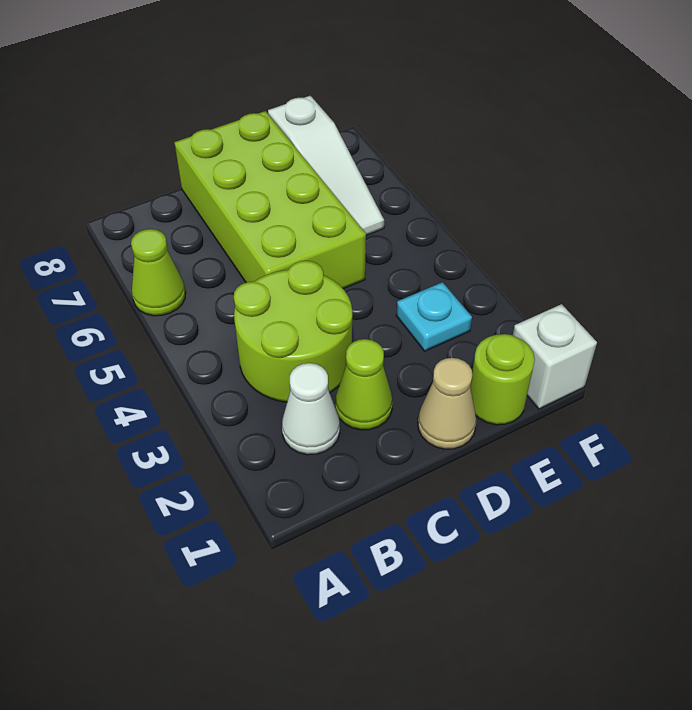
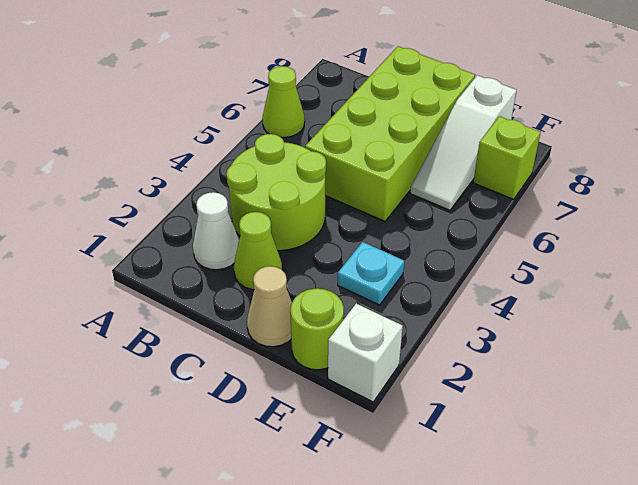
none -> lime 1x1 brick [473,116,541,199]

